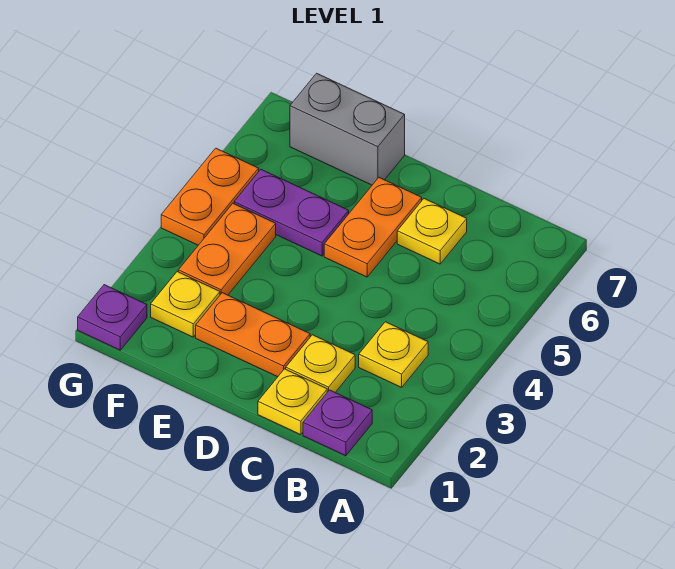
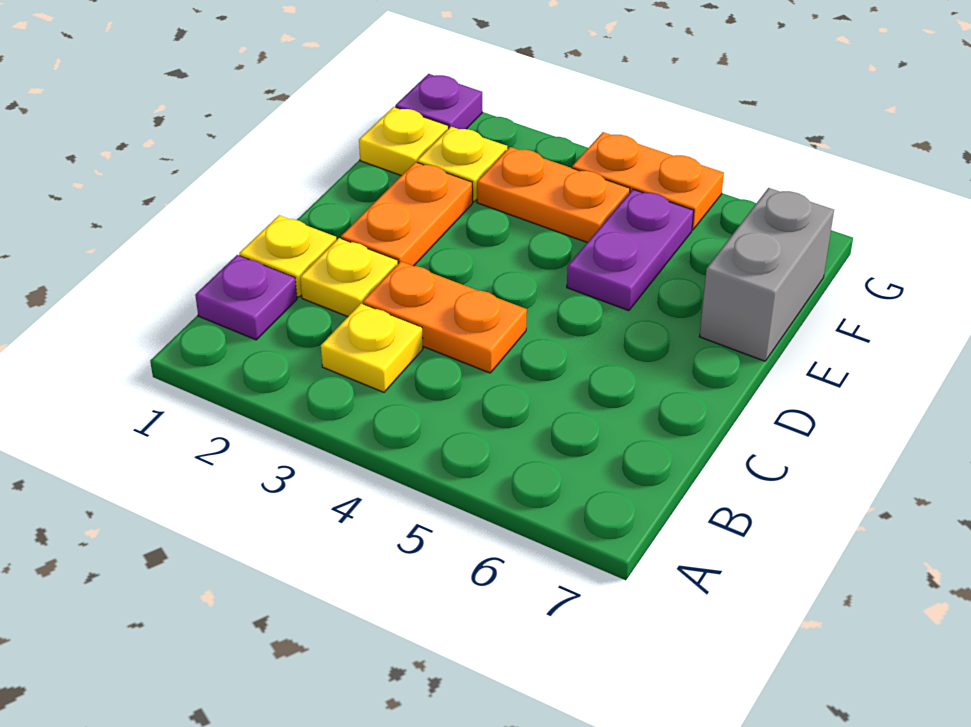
yellow 1x1 plate [397,199,467,264] -> yellow 1x1 plate moved to [359,107,448,176]
orange 1x2 plate [324,178,422,277] -> orange 1x2 plate moved to [363,262,527,373]

